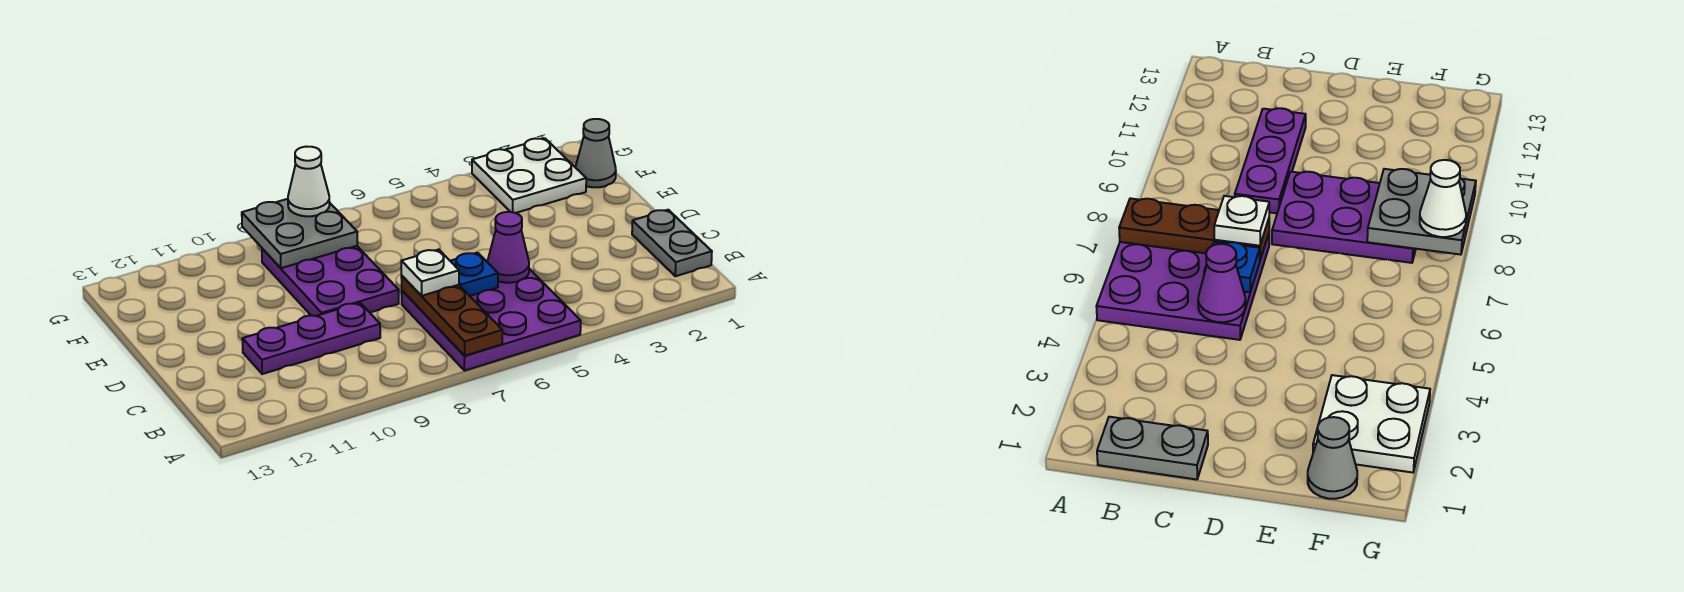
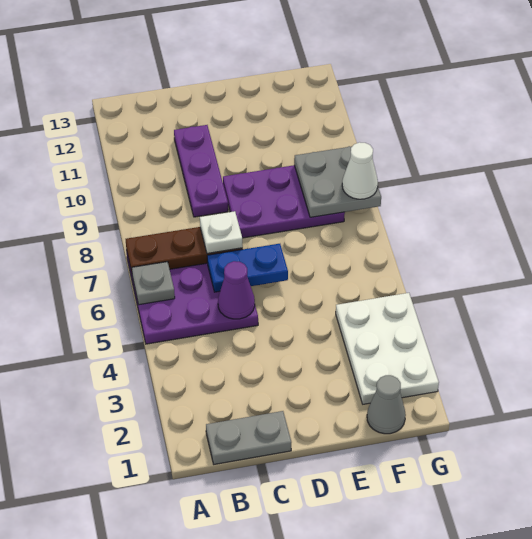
none -> grey 1x1 plate [132,262,175,305]
blue 1x1 plate [451,253,498,296] -> blue 1x2 plate [207,244,288,292]
white 2x2 plate [472,138,586,213] -> white 2x3 plate [336,293,439,404]

